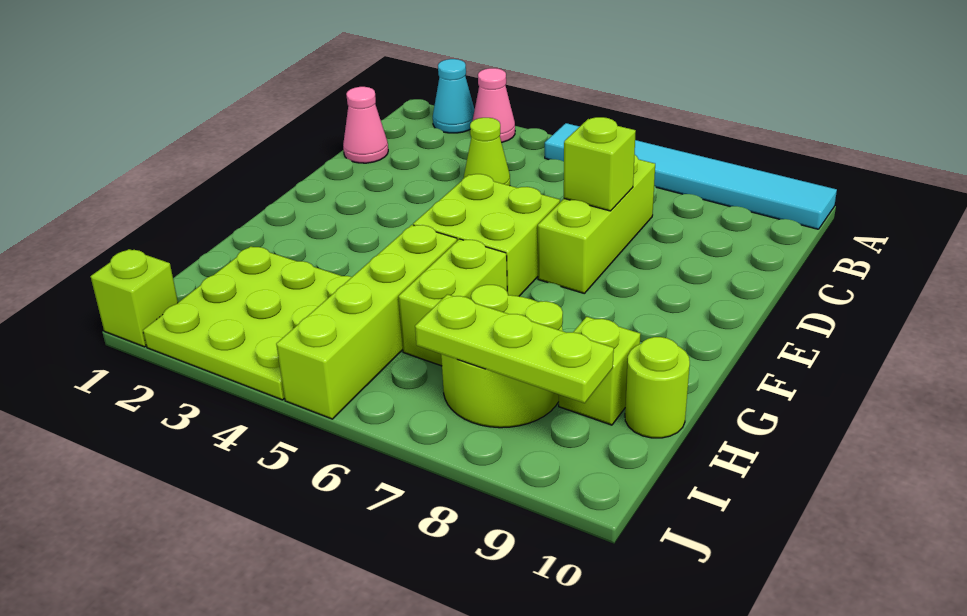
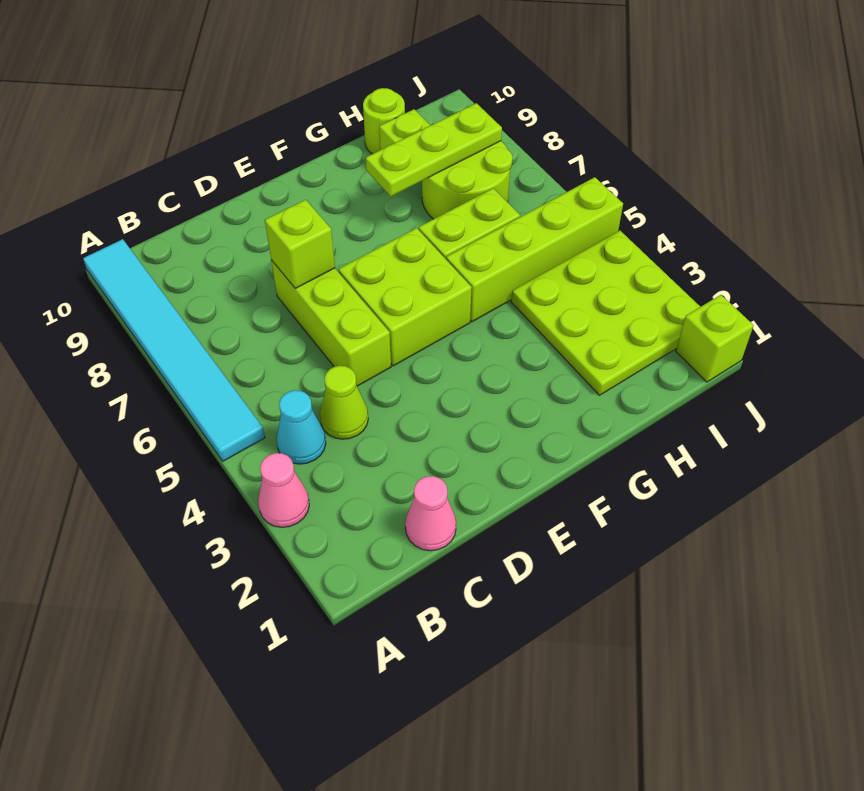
cyan 1x1 cone [433,59,475,133] -> cyan 1x1 cone moved to [276,390,326,464]
lime 1x3 brick [538,155,655,293] -> lime 1x3 brick turned to [271,260,391,386]
lime 1x3 plate [415,294,614,403] -> lime 1x3 plate turned to [366,103,502,196]

